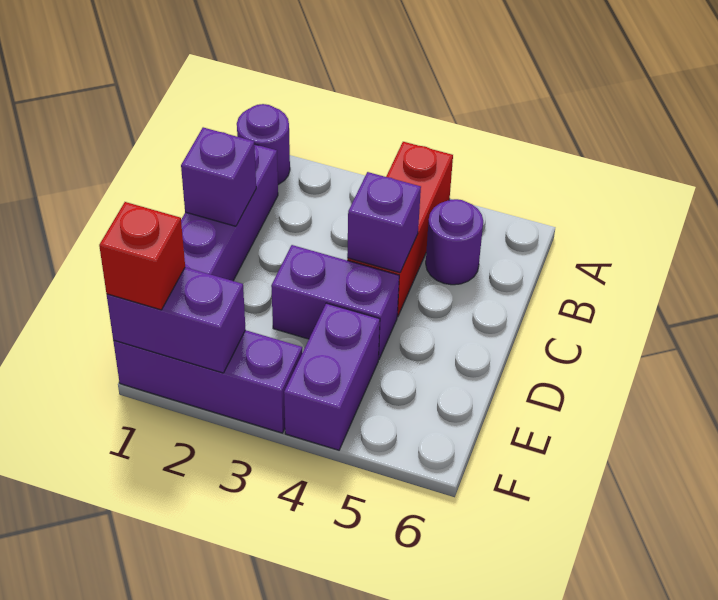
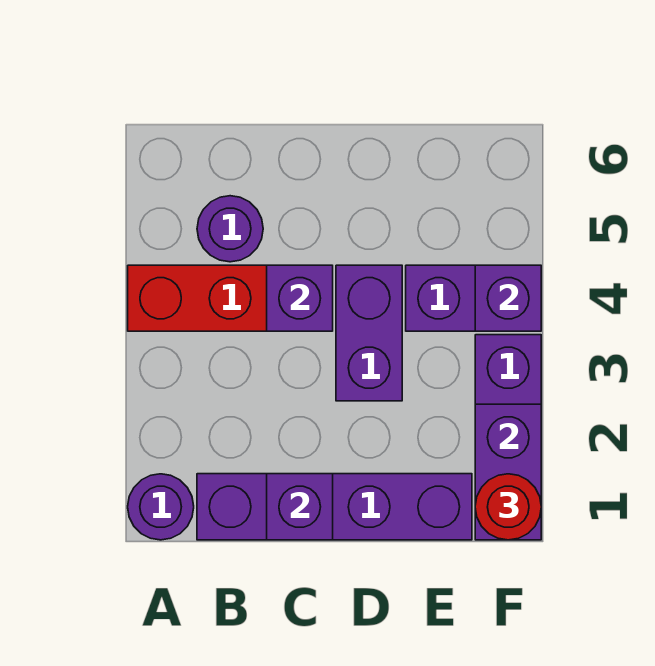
red 1x1 brick [99,202,185,310] -> red 1x1 round brick [475,474,541,540]
none -> purple 1x1 brick [475,265,541,331]

